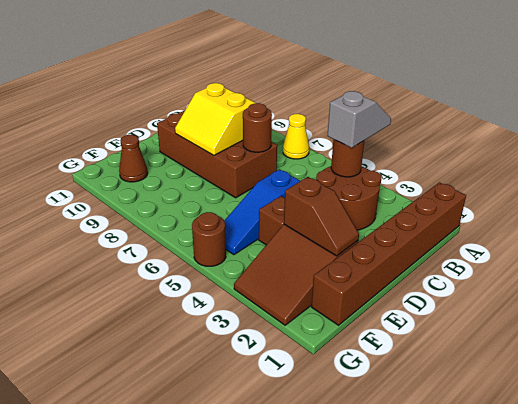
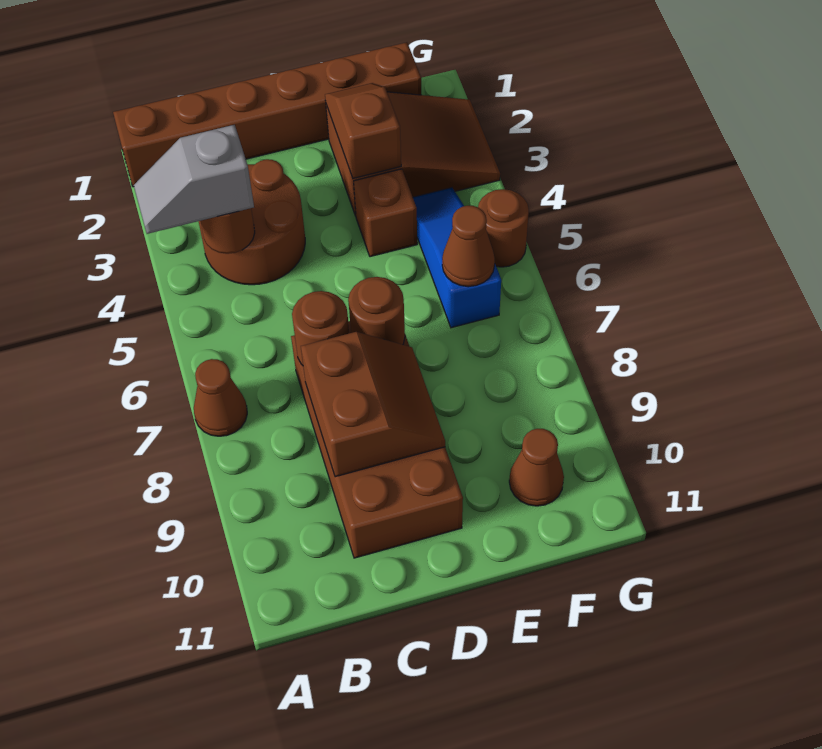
yellow 1x1 cone [283,114,309,159] -> brown 1x1 cone [194,359,247,436]
yellow 2x2 slope [175,83,255,155] -> brown 2x2 slope [301,332,445,477]
blue 1x3 slope [224,169,300,255] -> blue 1x3 slope turned to [413,188,501,328]
none -> brown 1x1 round brick [348,277,405,345]
none -> brown 1x1 cone [442,206,495,287]

